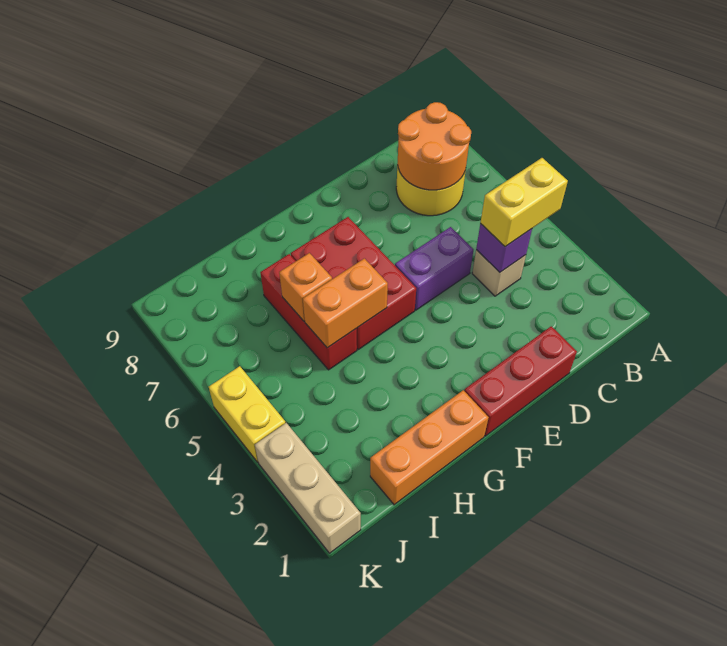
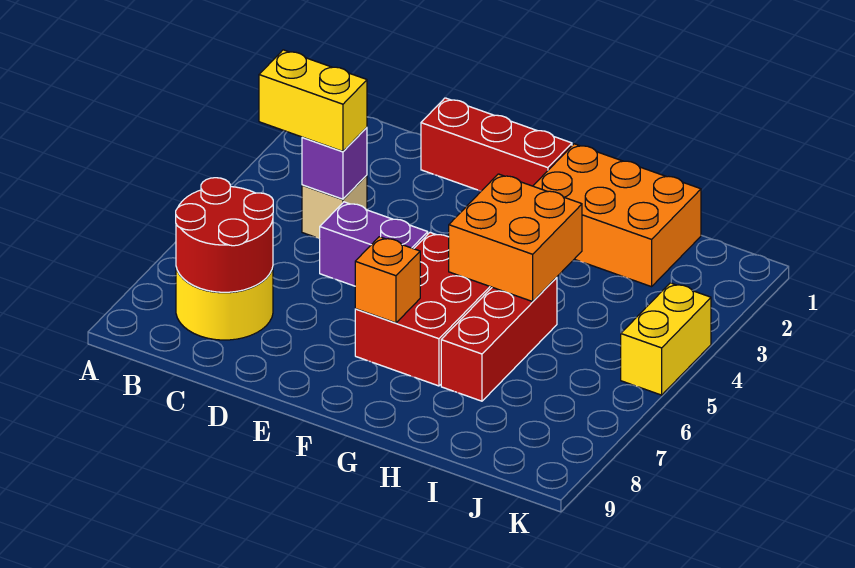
orange 2x2 round brick [398,102,471,190] -> red 2x2 round brick [176,178,273,292]
orange 1x3 brick [370,390,489,505] -> orange 2x3 brick [533,144,701,287]
orange 1x2 brick [303,258,388,348] -> orange 2x2 brick [449,174,582,302]
orange 1x1 brick [279,253,332,321] -> orange 1x1 brick moved to [355,237,420,323]
tan 1x3 brick [255,423,361,553] -> none

